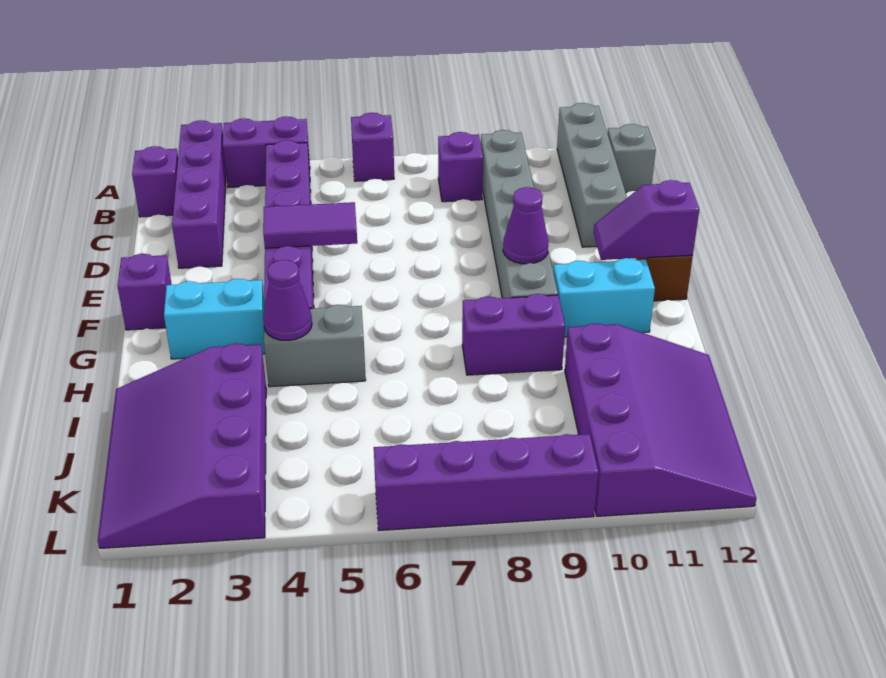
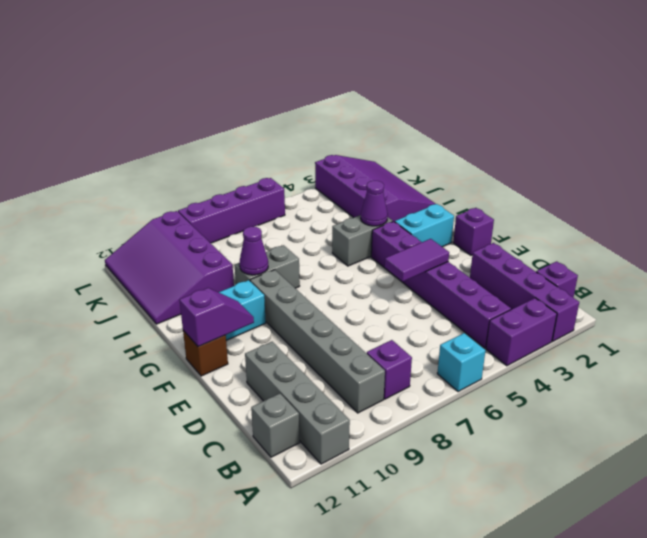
purple 1x1 brick [351,113,394,181] -> cyan 1x1 brick [437,333,486,392]
purple 1x1 cone [503,187,548,264] -> purple 1x1 cone moved to [240,226,268,275]
purple 1x2 brick [462,294,565,375] -> grey 1x2 brick [235,245,300,288]

